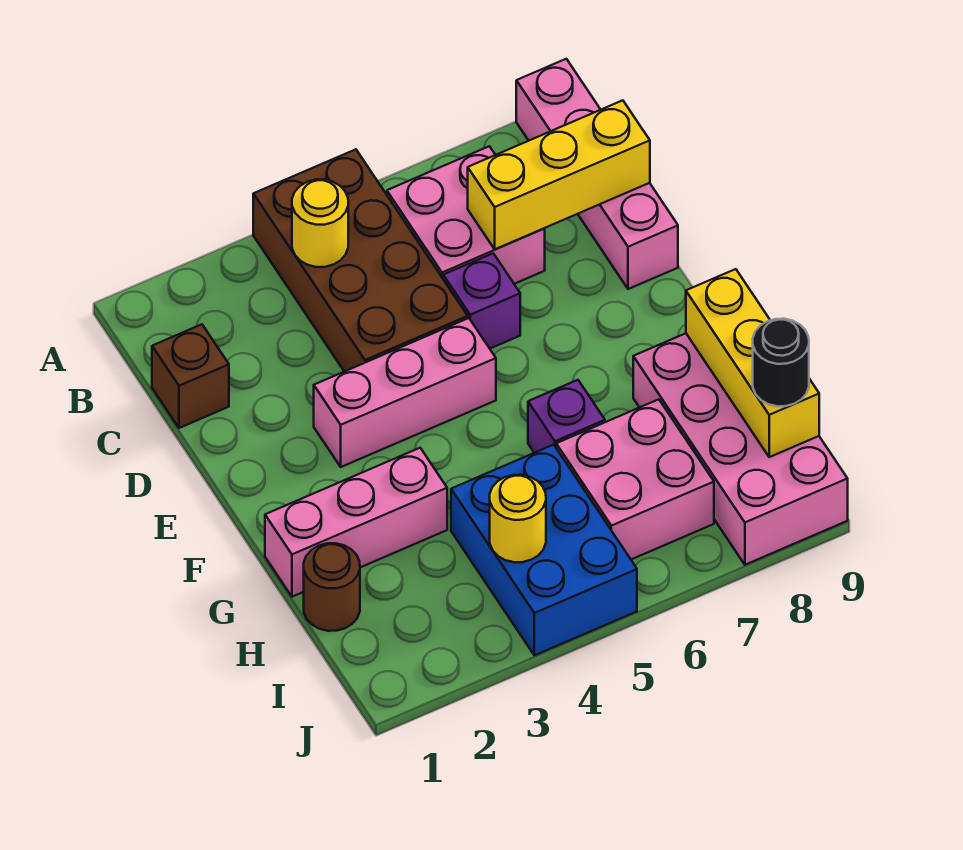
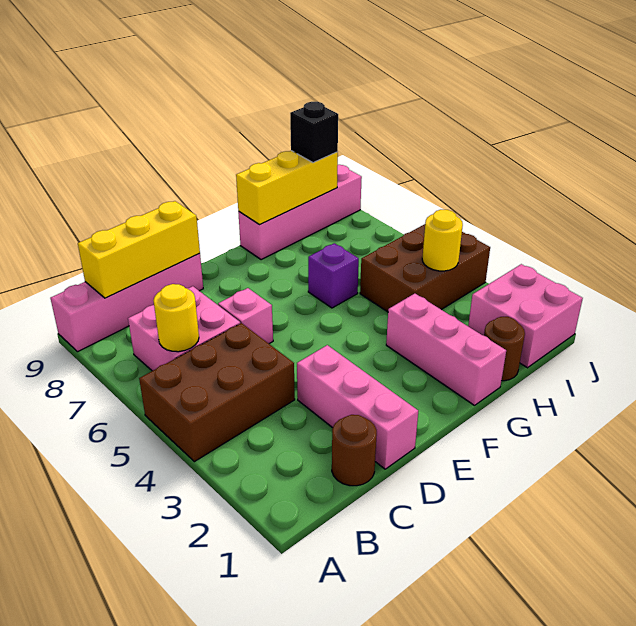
brown 2x4 brick [253,149,468,372] -> brown 2x3 brick [139,323,295,462]
yellow 1x1 round brick [292,180,348,267] -> yellow 1x1 round brick moved to [153,284,199,352]
brown 1x1 brick [152,324,229,428] -> brown 1x1 round brick [332,415,377,486]
yellow 1x3 brick [468,100,650,249] -> yellow 1x3 brick turned to [78,201,200,298]
purple 1x1 brick [443,253,520,348] -> pink 1x1 brick [218,288,273,344]
pink 1x3 brick [314,318,496,467] -> pink 1x3 brick moved to [297,345,418,469]
pink 2x4 brick [633,333,848,565] -> pink 1x4 brick [238,165,362,260]
blue 2x3 brick [451,445,637,655] -> brown 2x3 brick [360,224,490,312]
pink 2x2 brick [556,399,714,559] -> pink 2x2 brick moved to [468,264,583,368]
black 1x1 round brick [753,319,809,406] -> black 1x1 brick [290,102,338,163]

